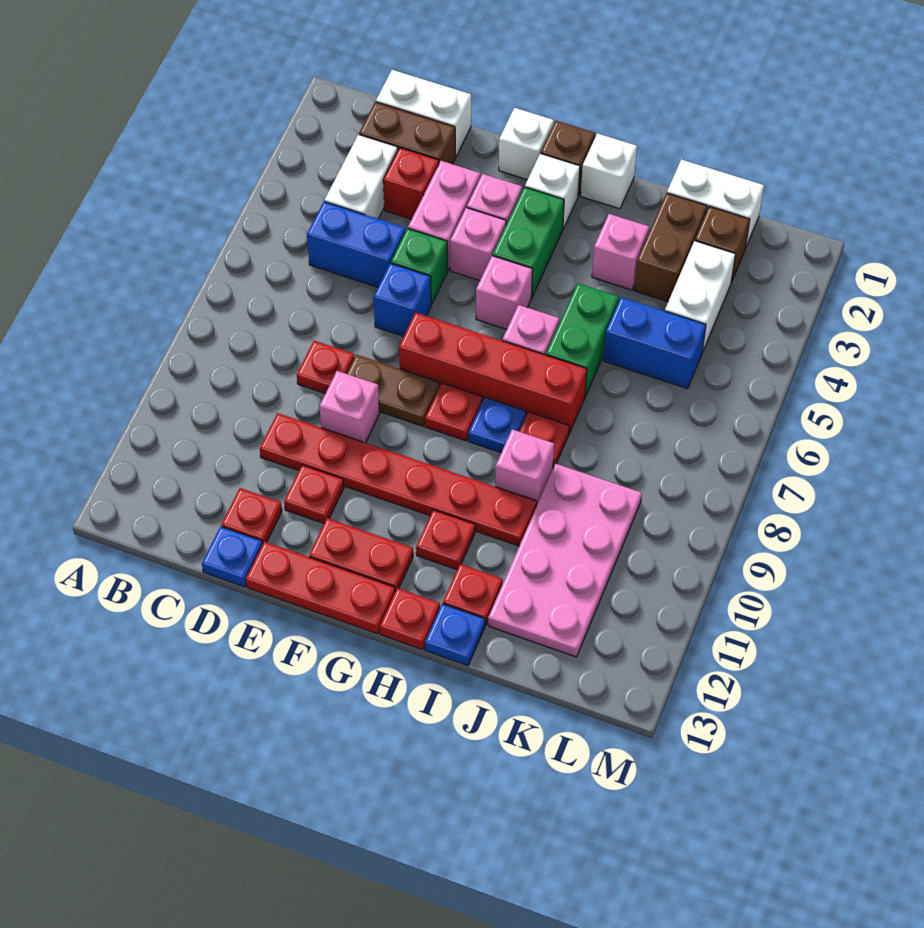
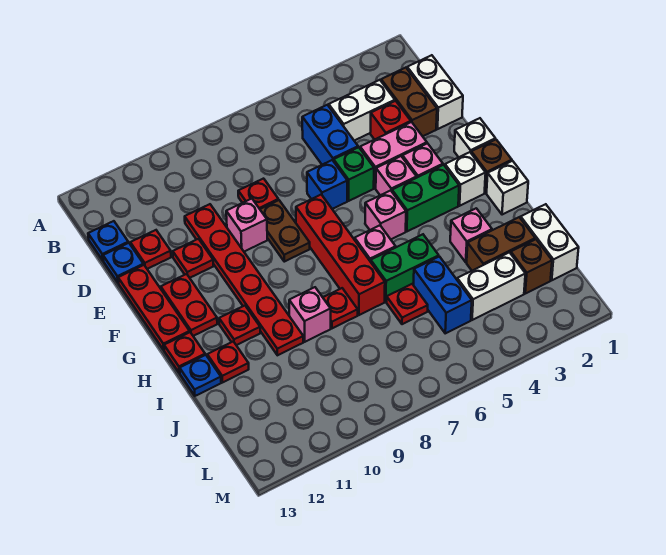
red 1x1 plate [425,383,483,441] -> red 1x1 plate moved to [387,284,428,324]
blue 1x1 plate [468,398,526,453] -> blue 1x1 plate moved to [88,221,128,260]
pink 2x4 plate [488,464,642,657] -> none

